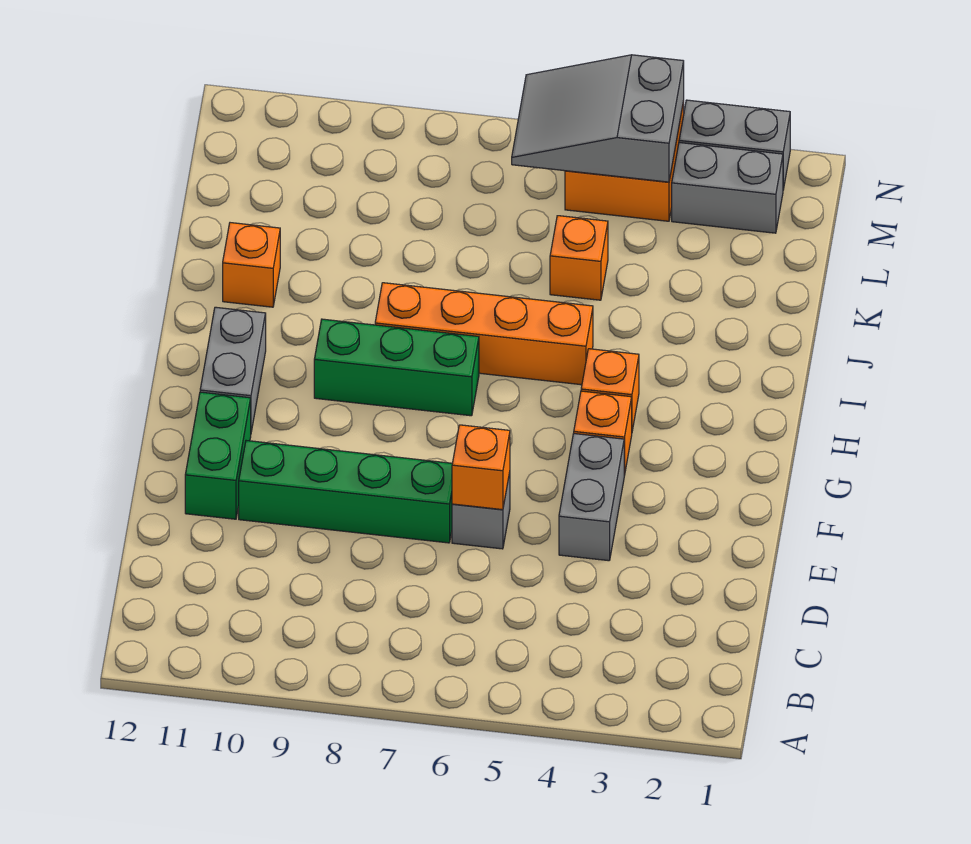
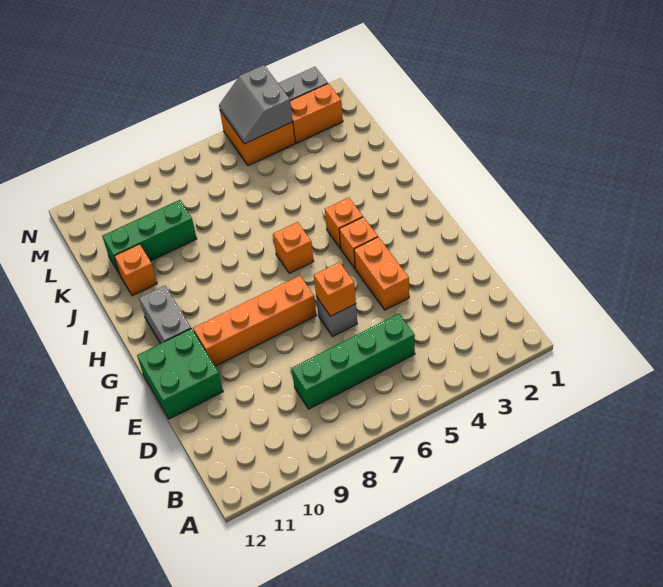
grey 1x2 brick [559,434,624,561] -> orange 1x2 brick [354,237,409,310]
green 1x4 brick [239,441,452,543] -> green 1x4 brick moved to [292,314,415,409]
green 1x2 brick [185,392,251,519] -> green 2x2 brick [137,329,223,419]
green 1x3 brick [314,319,479,416] -> green 1x3 brick moved to [102,200,197,274]
orange 1x4 brick [375,283,593,385] -> orange 1x4 brick moved to [193,276,316,366]
orange 1x1 brick [550,216,608,300] -> orange 1x1 brick moved to [273,222,314,273]
grey 1x2 brick [672,143,783,233] -> orange 1x2 brick [290,84,343,143]
grey 2x3 slope [512,55,684,182] -> grey 2x2 slope [219,65,293,144]

